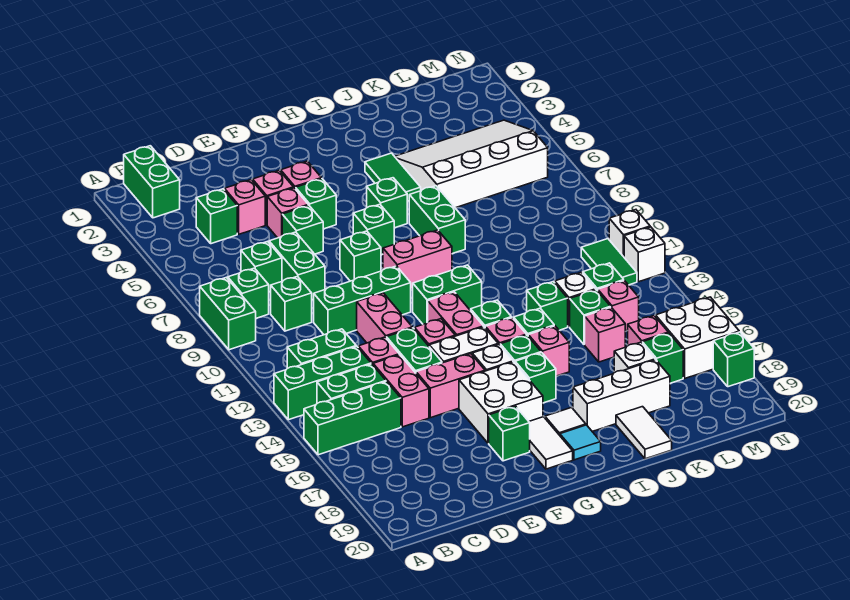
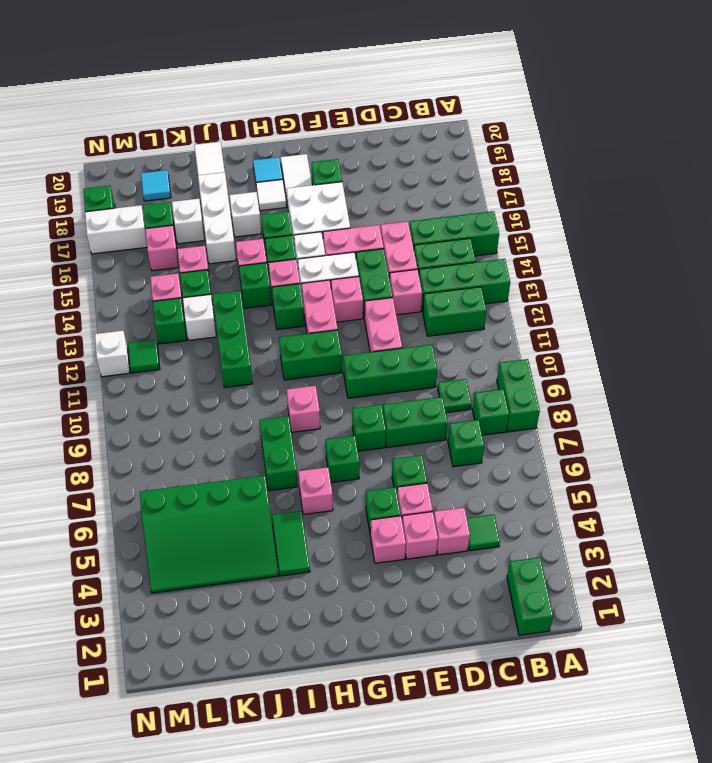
green 1x1 brick [196,189,237,244] -> green 1x1 tile [467,515,500,551]
green 1x1 brick [271,276,312,331] -> green 1x1 plate [438,379,471,413]
green 1x2 brick [269,232,325,300] -> green 1x2 brick turned to [383,397,448,447]
pink 1x2 brick [383,230,452,290] -> pink 1x1 brick [287,386,320,432]
green 1x1 brick [367,178,407,228] -> pink 1x1 brick [298,467,333,514]
white 1x3 brick [573,360,670,431] -> white 1x3 brick turned to [198,172,236,264]
white 3x4 slope [395,120,548,208] -> green 3x4 slope [140,475,278,593]
green 1x1 brick [527,282,568,331] -> green 1x3 brick [213,291,253,388]
none -> cyan 1x1 tile [141,170,171,201]
green 1x2 tile [581,239,637,285] -> green 1x1 tile [128,340,160,373]
white 2x2 brick [656,297,739,378] -> white 1x2 brick [85,205,147,254]
white 1x1 brick [609,210,650,257] -> white 1x1 brick moved to [230,192,262,237]

